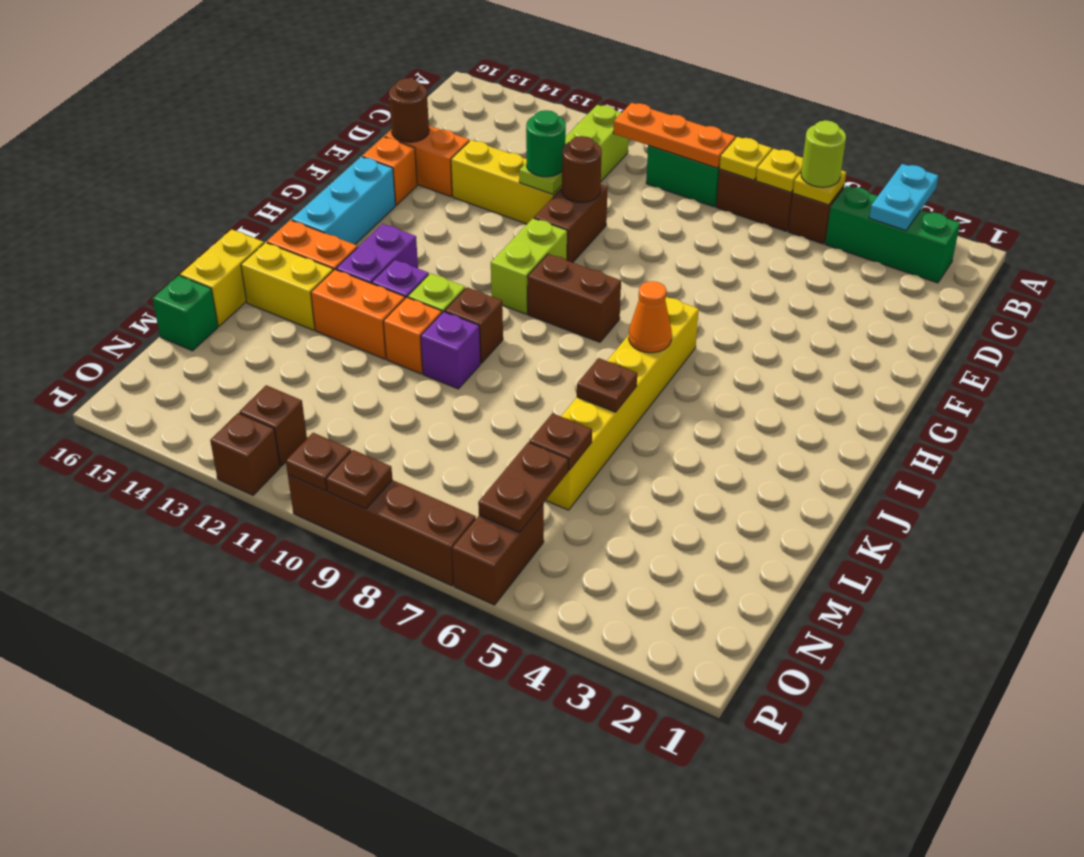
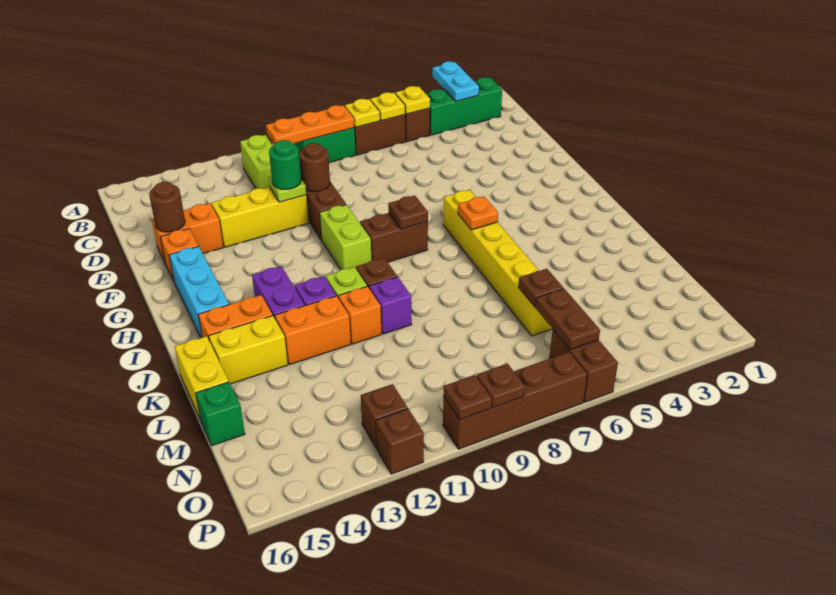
lime 1x1 round brick [801,120,846,187] -> none
orange 1x1 cone [629,281,672,353] -> orange 1x1 plate [458,196,498,230]
brown 1x1 plate [577,358,637,412] -> brown 1x1 plate moved to [388,196,428,229]

